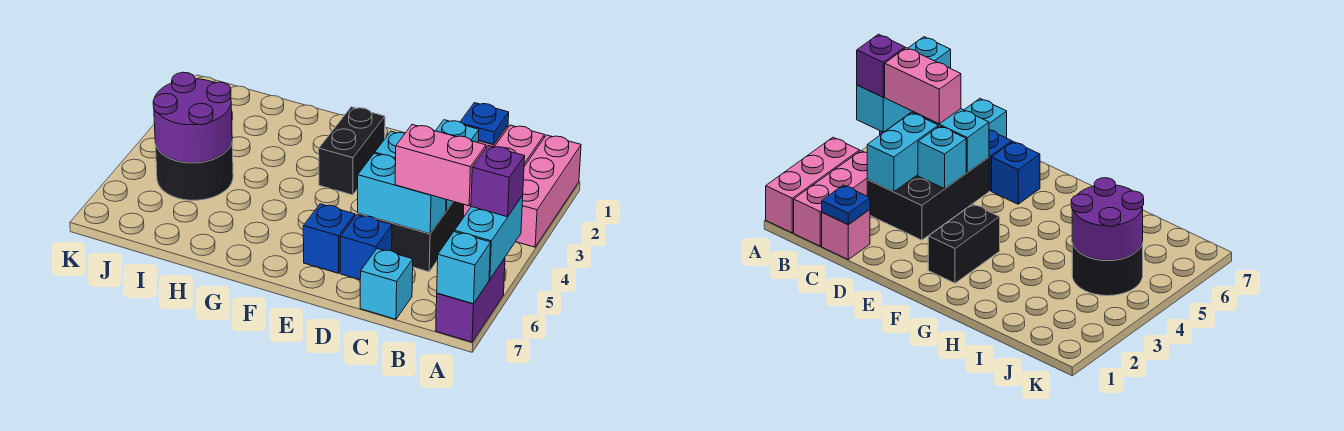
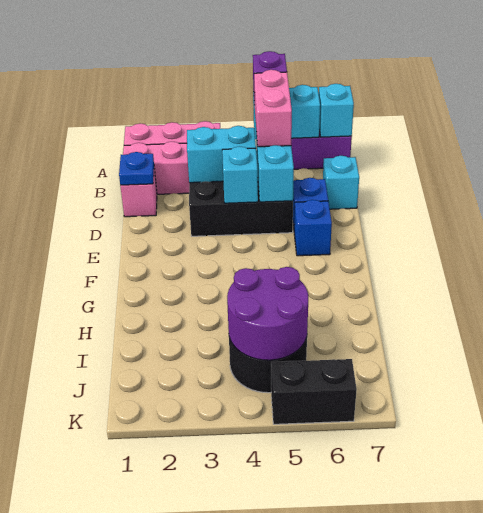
black 1x2 brick [319,107,385,195] -> black 1x2 brick moved to [271,359,357,424]

